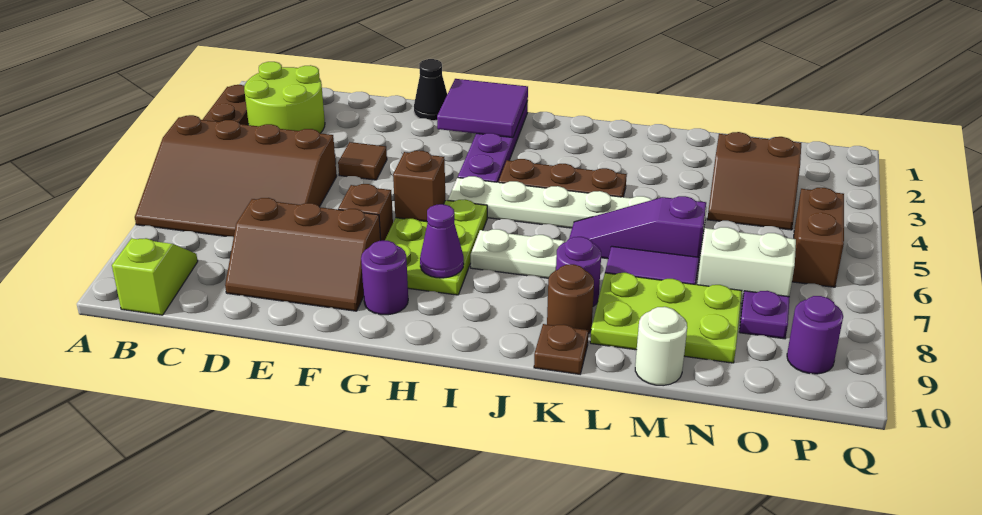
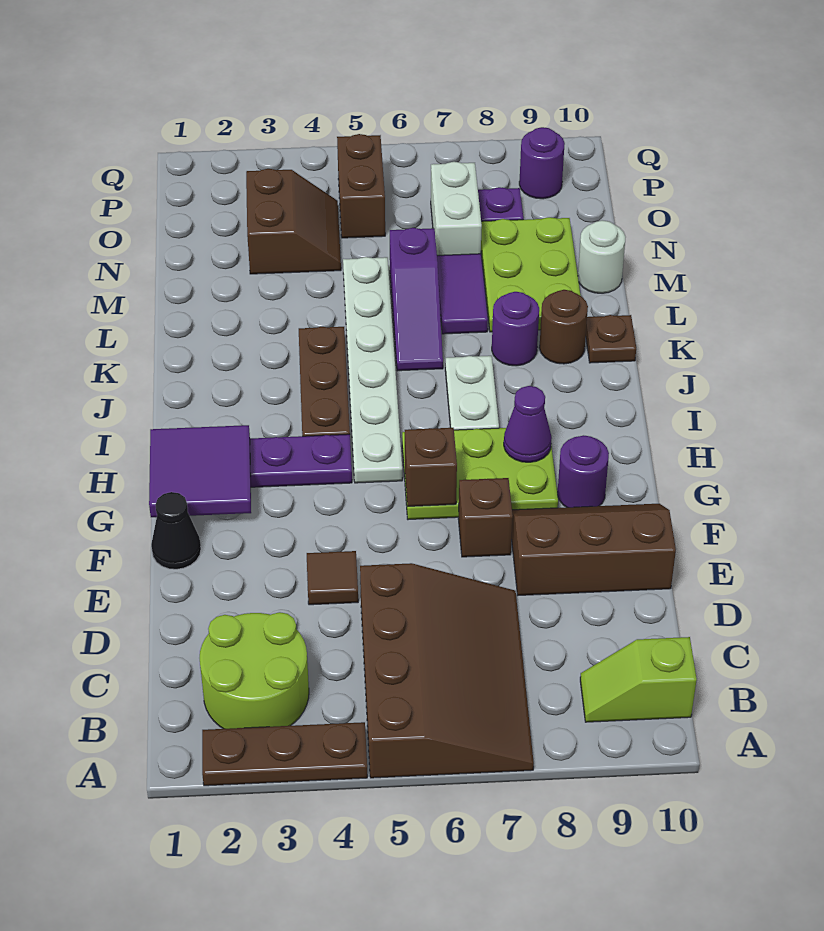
brown 2x3 slope [225,198,381,311] -> brown 2x3 slope turned to [512,504,676,595]
brown 1x2 brick [792,188,844,287] -> brown 1x2 brick turned to [337,134,385,238]

